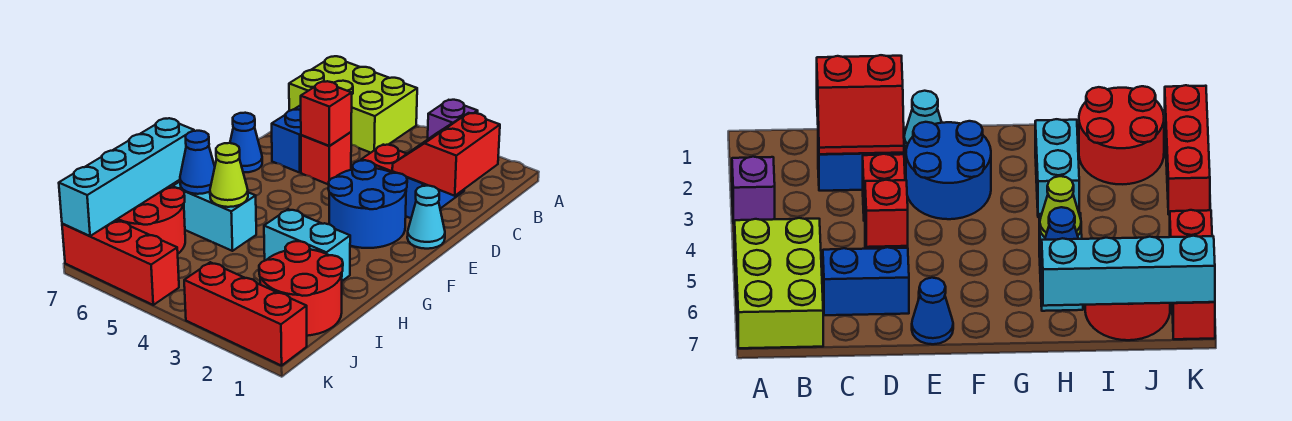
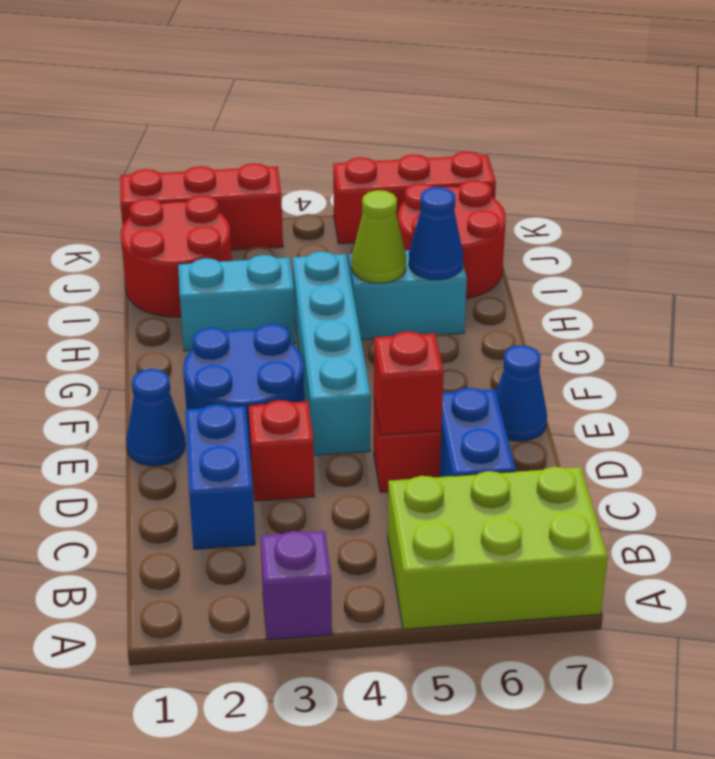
red 2x2 slope [392,113,500,196] -> none
cyan 1x1 cone [407,186,445,249] -> blue 1x1 cone [126,369,186,466]
cyan 1x4 brick [59,118,194,236] -> cyan 1x4 brick moved to [292,252,371,455]

